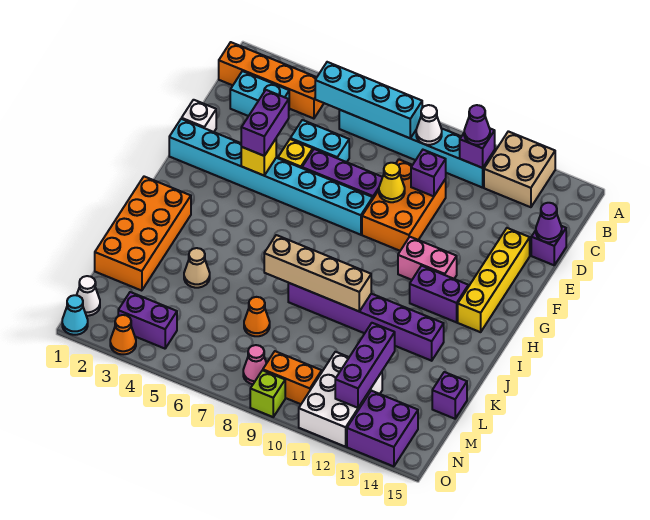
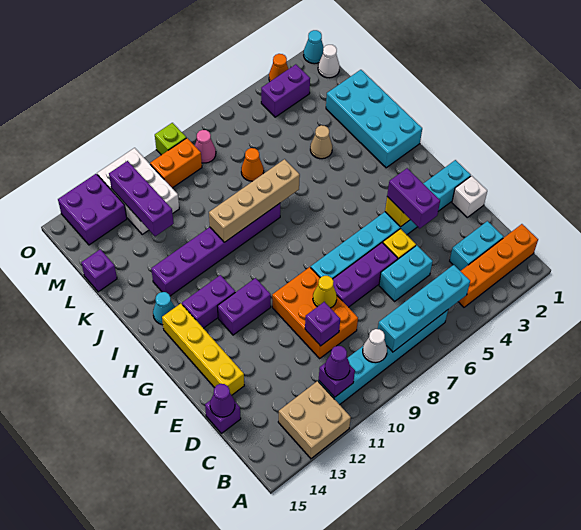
pink 1x2 brick [398,237,457,280] -> purple 1x2 brick [217,278,271,335]
orange 2x4 brick [95,177,191,291] -> cyan 2x4 brick [326,70,422,168]
none -> cyan 1x1 cone [153,292,175,325]

